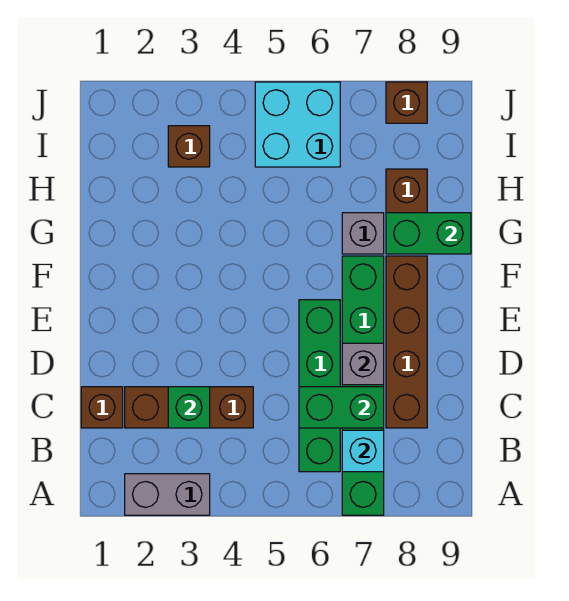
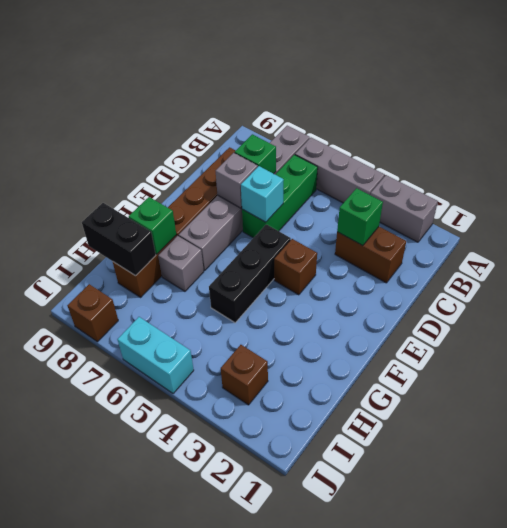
none -> grey 1x3 brick [295,138,385,203]
green 1x6 brick [342,256,384,515] -> grey 1x6 brick [179,126,310,271]
green 1x4 brick [299,300,340,472] -> green 1x3 brick [242,155,318,238]
cyan 1x1 brick [342,430,384,472] -> cyan 1x1 brick moved to [241,166,284,222]
brown 1x1 brick [81,387,123,428] -> brown 1x1 brick moved to [274,239,317,295]
brown 1x3 brick [125,387,253,428] -> brown 1x2 brick [335,227,406,283]
green 1x2 brick [299,387,384,428] -> green 1x1 brick [235,134,276,174]
none -> black 1x3 brick [209,224,291,323]
green 1x2 brick [386,213,471,254] -> green 1x1 brick [129,197,176,254]
none -> black 1x2 brick [82,203,156,276]
cyan 2x2 brick [255,82,340,167] -> cyan 1x2 brick [117,317,194,394]

